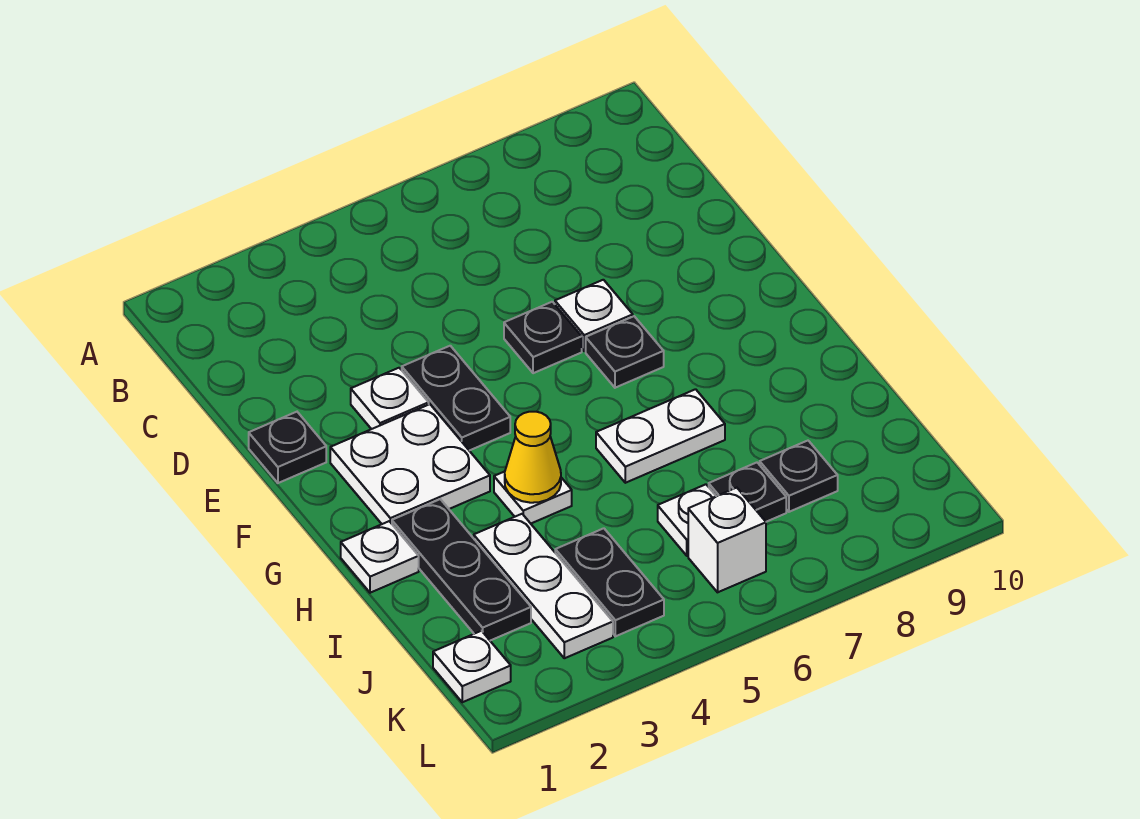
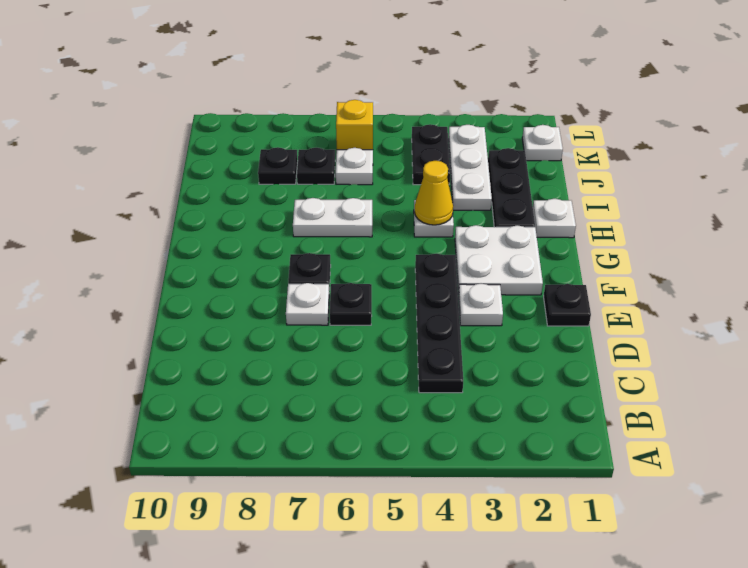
black 1x2 plate [402,346,510,451] -> black 1x4 plate [415,254,463,393]
white 1x1 brick [688,488,766,592] -> yellow 1x1 brick [336,100,373,150]

